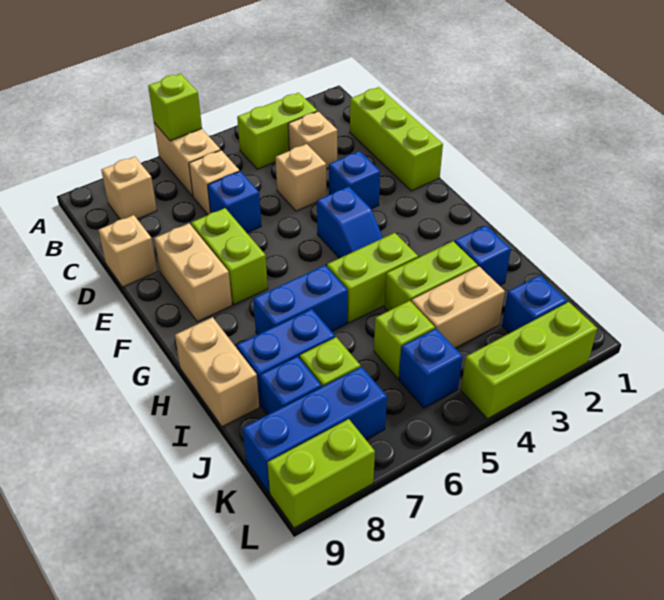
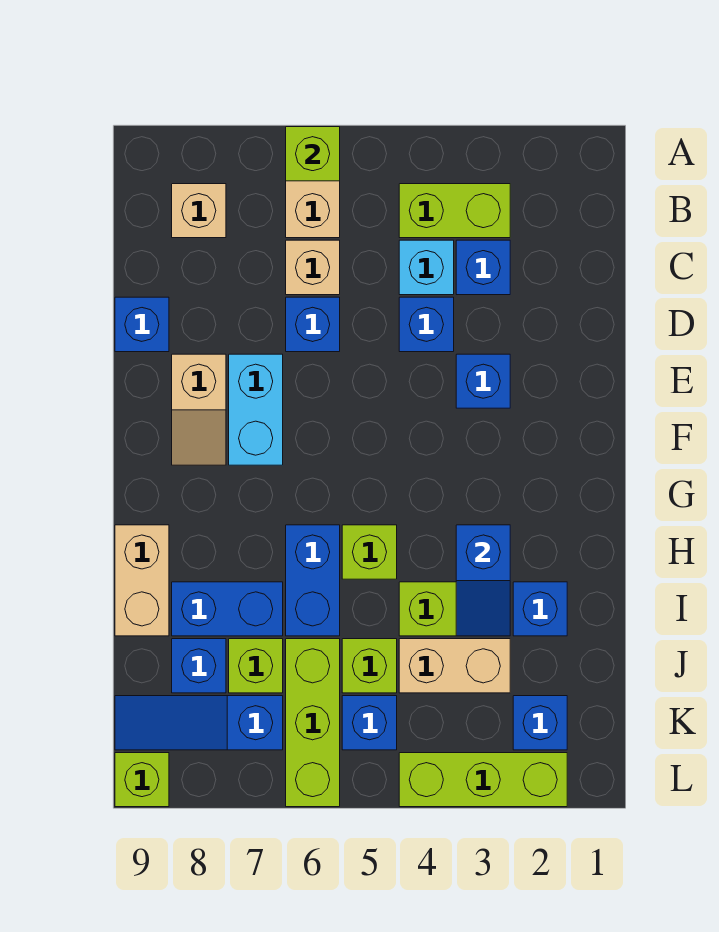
lime 1x3 brick [350,87,443,191] -> lime 1x3 brick moved to [286,639,340,807]
tan 1x1 brick [288,111,337,169] -> blue 1x1 brick [456,240,510,295]
none -> cyan 1x1 brick [399,240,454,295]
tan 1x1 brick [276,144,326,211] -> blue 1x1 brick [399,297,454,352]
tan 1x1 brick [98,215,157,287] -> blue 1x1 brick [115,297,169,352]
lime 1x2 brick [191,208,268,305] -> cyan 1x2 brick [229,354,283,465]
tan 1x2 brick [154,223,232,322] -> tan 1x2 slope [172,354,226,465]
blue 1x2 slope [317,187,383,258] -> blue 1x2 slope moved to [456,525,510,636]
lime 1x2 brick [327,233,418,323] -> lime 1x1 brick [342,525,397,579]
blue 1x2 brick [253,265,348,335] -> blue 1x2 brick turned to [286,525,340,636]
blue 1x3 brick [243,367,387,492] -> blue 1x3 slope [115,696,283,750]
lime 1x2 brick [267,419,375,528] -> lime 1x1 brick [115,753,169,807]

